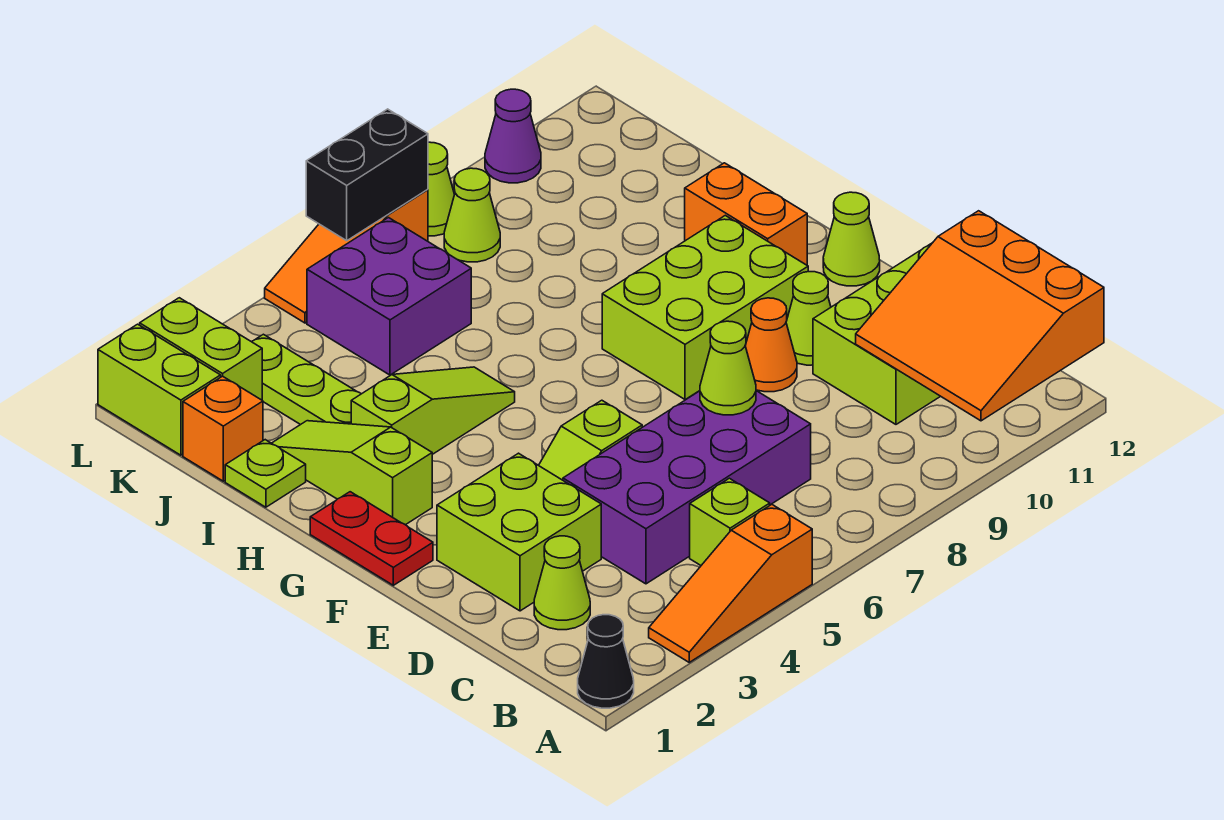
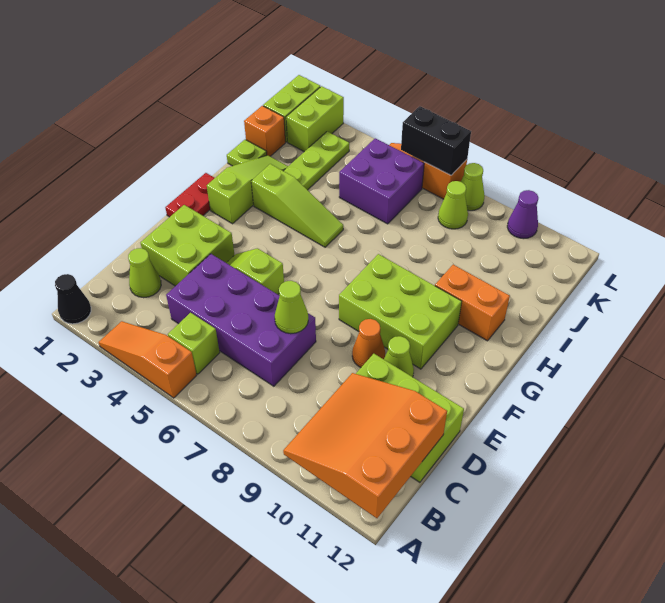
lime 1x1 cone [823,192,880,286] -> none
orange 1x2 brick [685,163,807,265] -> orange 1x2 brick turned to [435,265,510,341]

